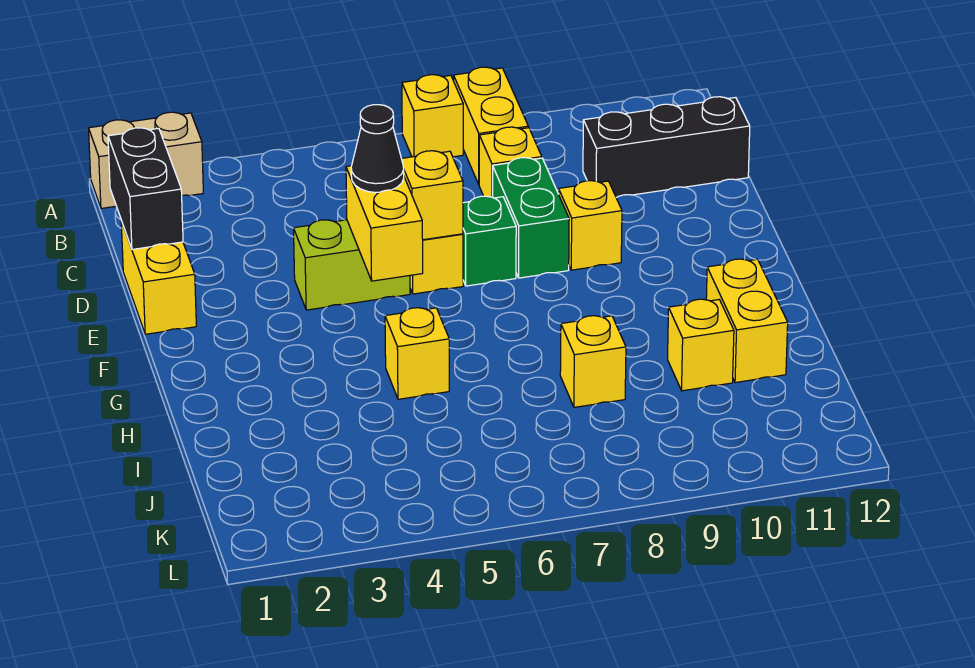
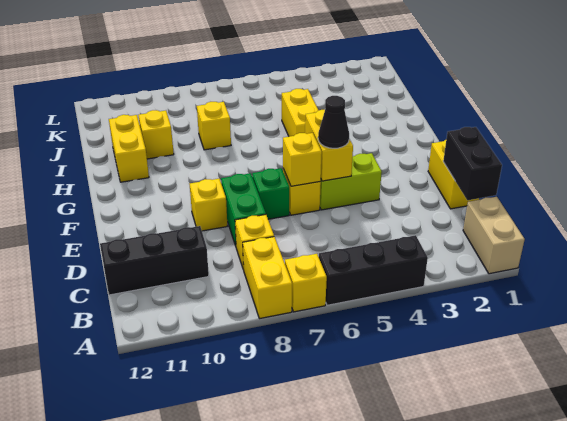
tan 1x2 brick [89,112,203,208] -> tan 1x2 brick turned to [463,197,525,274]
none -> black 1x3 brick [319,235,428,305]
yellow 1x1 brick [385,308,449,399] -> yellow 1x2 brick [282,89,319,137]

